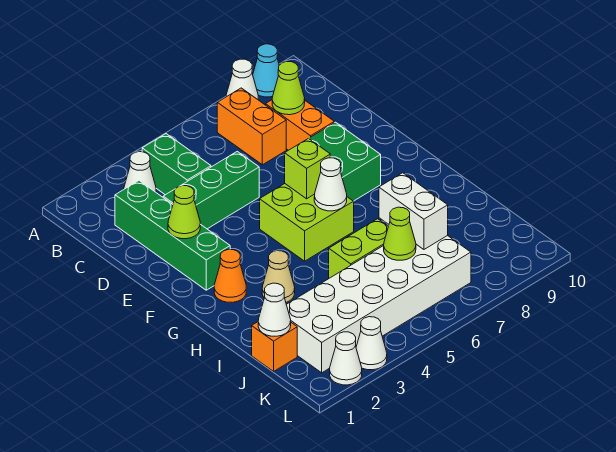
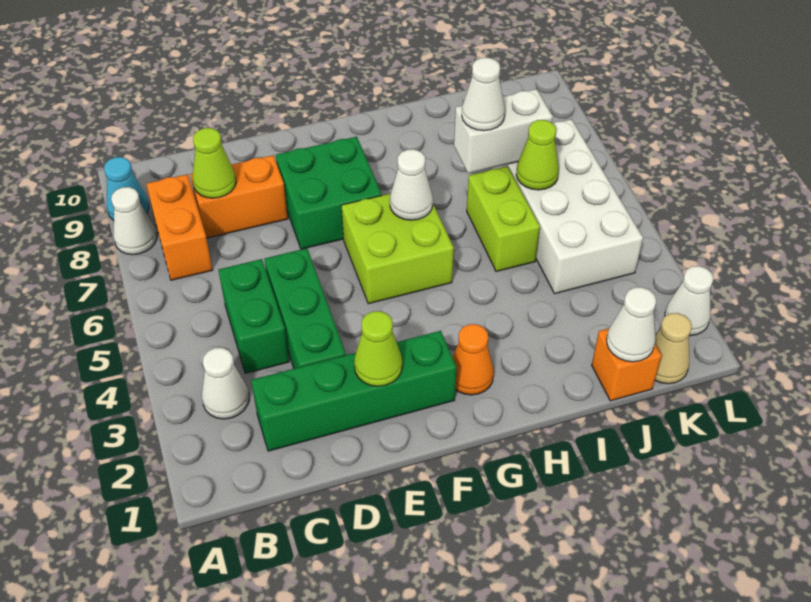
green 1x2 brick [142,134,211,195] -> green 1x2 brick turned to [218,259,289,373]
orange 1x2 brick [217,88,286,165] -> orange 1x2 brick turned to [146,174,212,280]
lime 1x1 brick [285,138,330,199] -> none
tan 1x1 cone [262,251,295,302] -> tan 1x1 cone moved to [655,313,692,384]
white 2x6 brick [286,235,471,373] -> white 2x4 brick [492,119,643,294]
white 1x1 cone [356,317,387,370] -> white 1x1 cone moved to [462,58,505,131]

